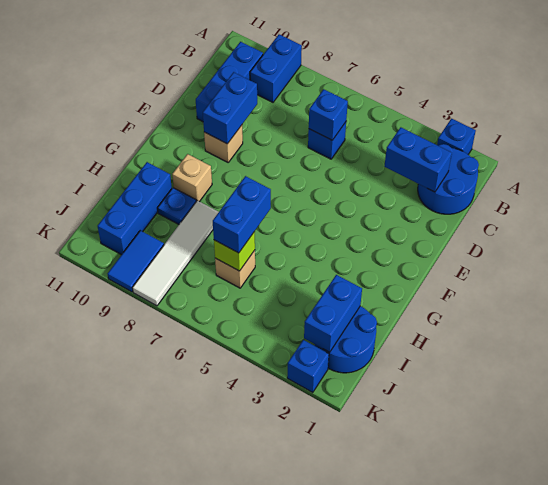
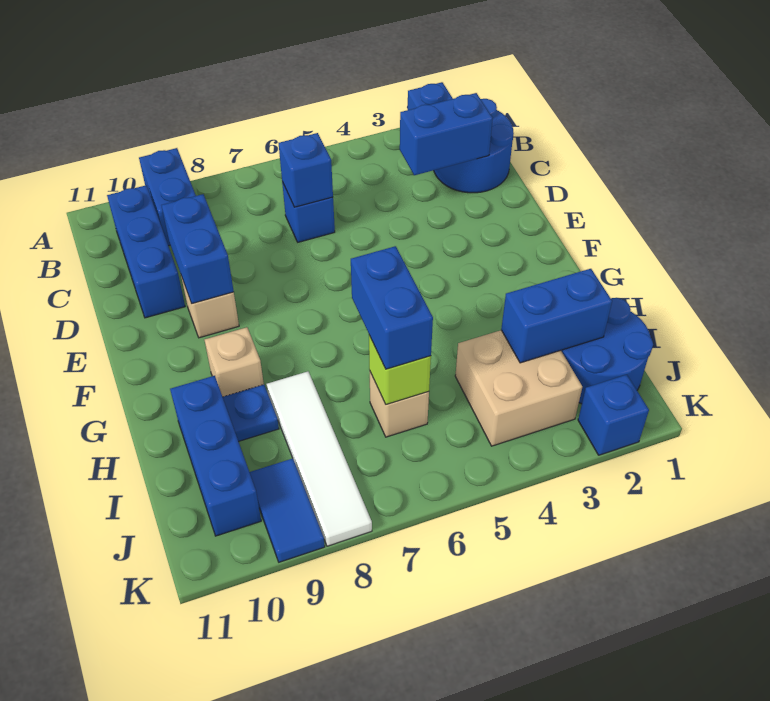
blue 1x2 brick [304,275,362,352] -> blue 1x2 brick turned to [501,269,612,363]
none -> tan 2x2 brick [455,330,582,446]

